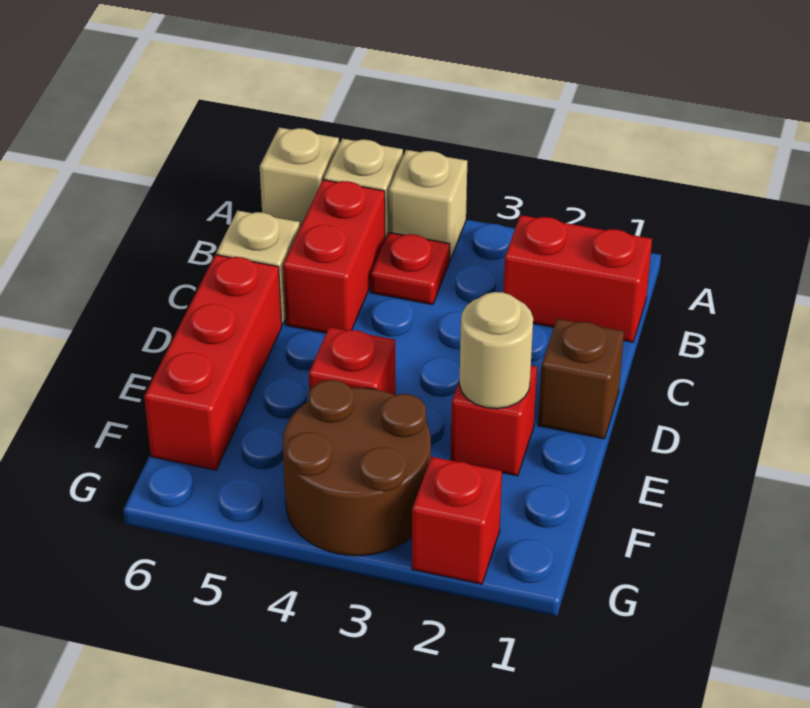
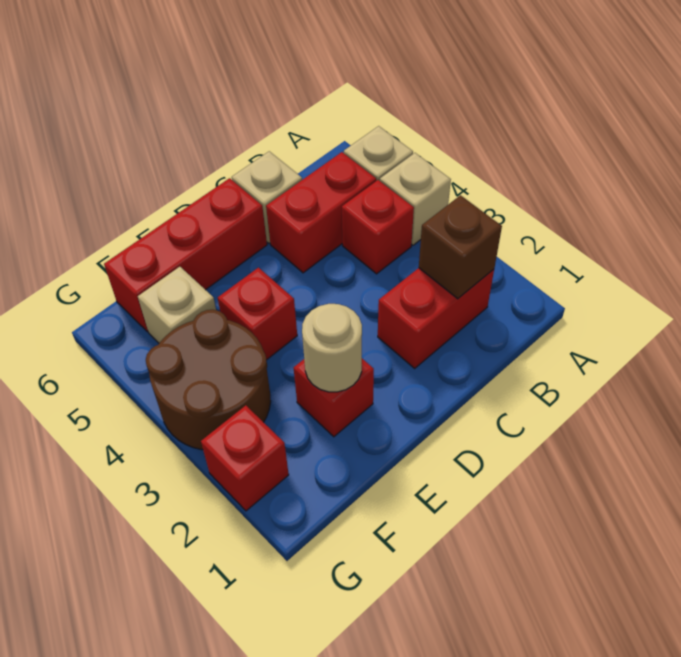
tan 1x1 brick [260,128,339,227] -> tan 1x1 brick moved to [138,267,216,343]
red 1x2 brick [503,215,652,342] -> red 1x2 brick turned to [378,268,494,368]
red 1x1 plate [371,232,450,305] -> red 1x1 brick [342,180,414,274]
brown 1x1 brick [538,319,624,439] -> brown 1x1 brick moved to [419,195,502,299]

